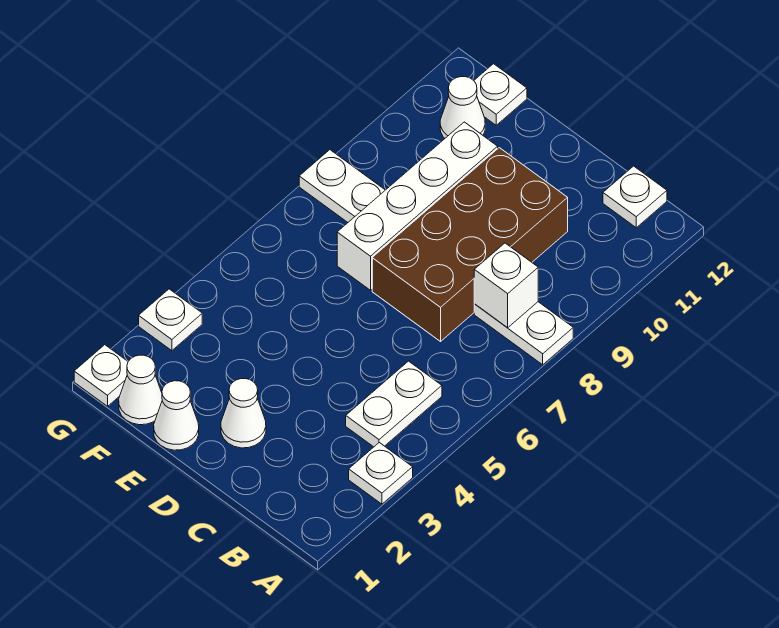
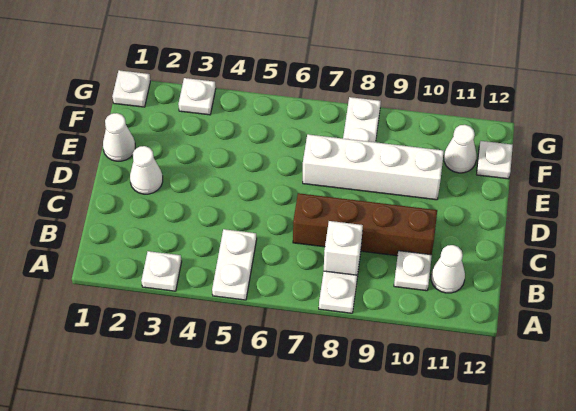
white 1x2 plate [346,361,442,447] -> white 1x2 plate turned to [212,229,257,300]
white 1x1 plate [603,166,667,228] -> white 1x1 plate moved to [394,251,432,291]
brown 2x4 brick [372,148,568,341] -> brown 1x4 brick [293,193,437,256]
white 1x1 cone [119,355,162,425] -> white 1x1 cone moved to [431,245,465,293]

